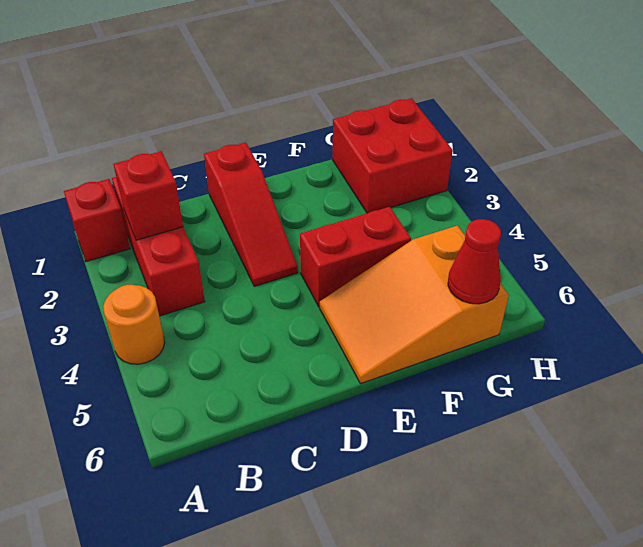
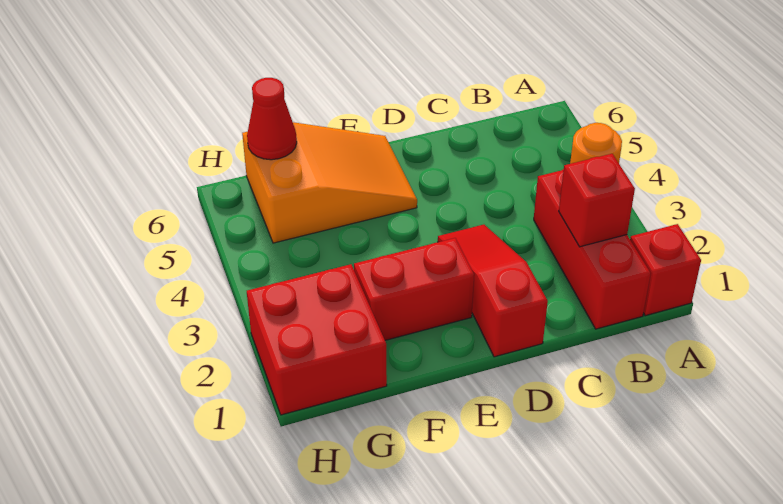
red 1x2 brick [300,207,411,307] -> red 1x2 brick moved to [354,238,474,340]

